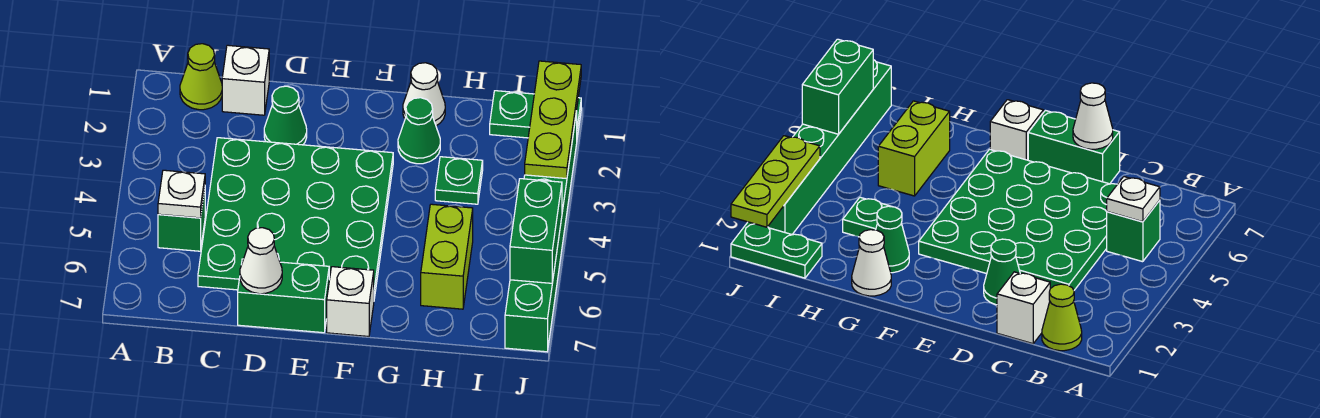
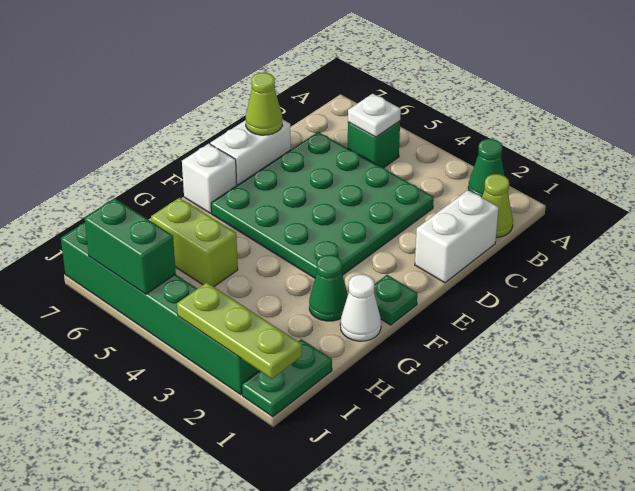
white 1x1 brick [222,45,269,115] -> white 1x2 brick [415,190,499,283]
green 1x1 cone [264,86,307,145] -> green 1x1 cone moved to [468,139,505,197]
green 1x2 brick [238,259,329,333] -> white 1x2 brick [210,119,291,185]
white 1x1 cone [240,228,282,294] -> lime 1x1 cone [246,73,282,135]
green 1x1 plate [435,157,483,204] -> green 1x1 plate moved to [374,275,417,325]

